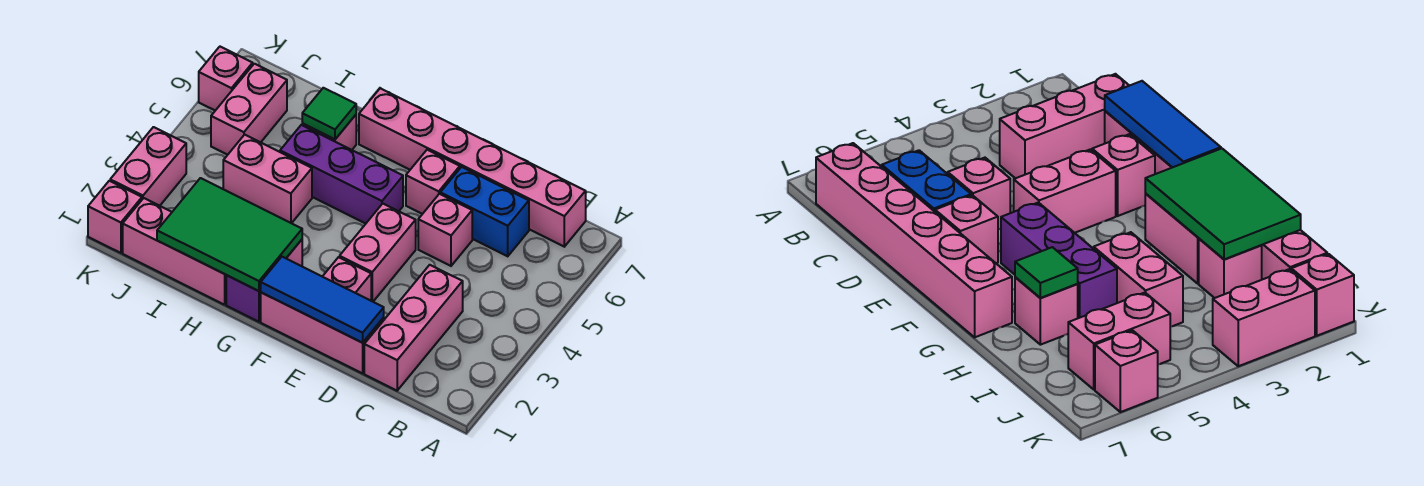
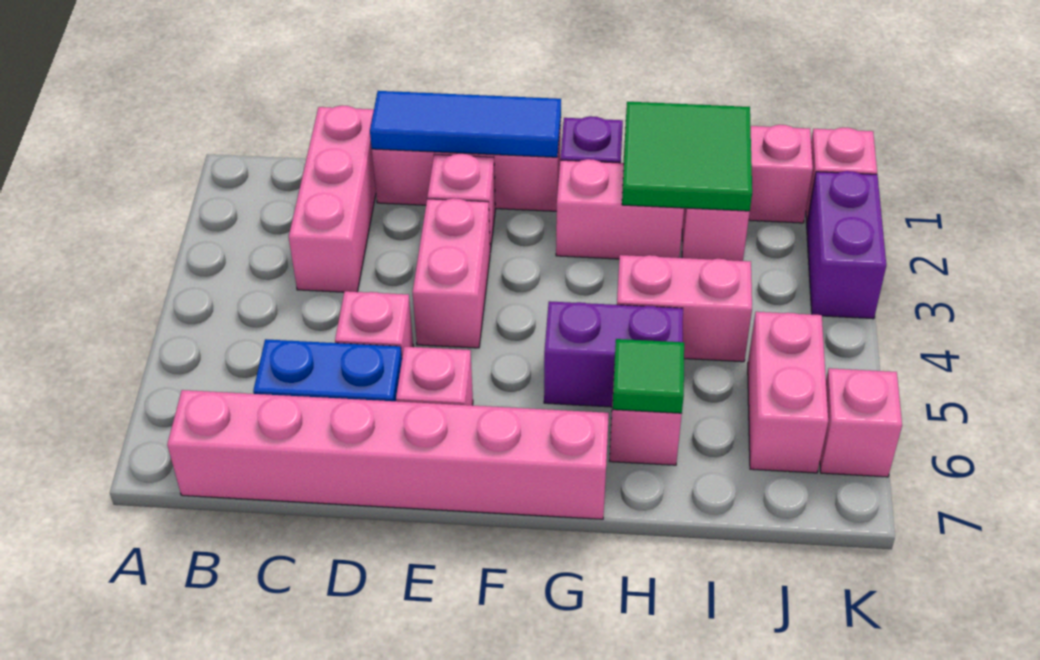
purple 1x3 brick [280,125,403,224] -> purple 1x2 brick [544,301,683,407]
green 2x3 tile [157,178,302,291] -> green 2x2 tile [622,102,752,211]
pink 1x2 brick [110,127,186,206] -> purple 1x2 brick [807,171,886,319]

